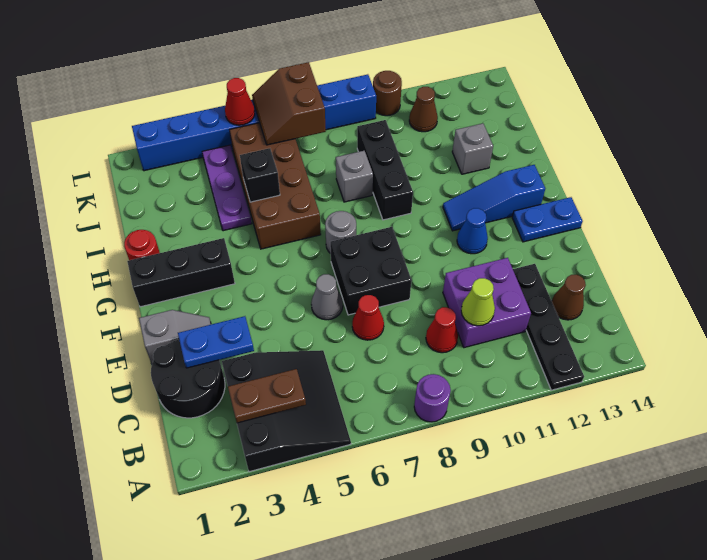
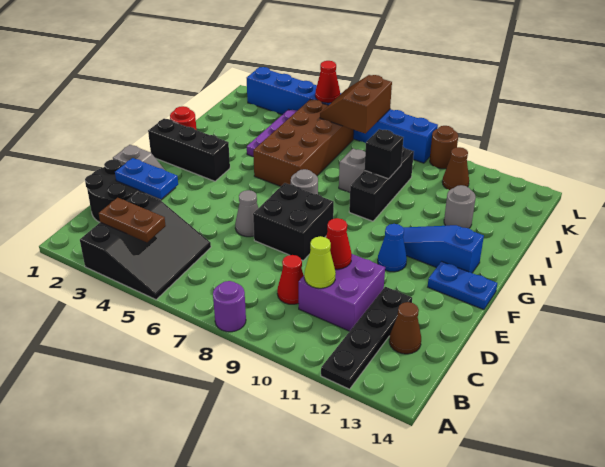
red 1x1 cone [352,295,384,340] -> red 1x1 cone moved to [326,218,352,269]
black 1x1 brick [240,148,280,202] -> black 1x1 brick moved to [364,129,403,179]
grey 1x1 brick [452,123,493,174] -> grey 1x1 round brick [444,185,476,228]

